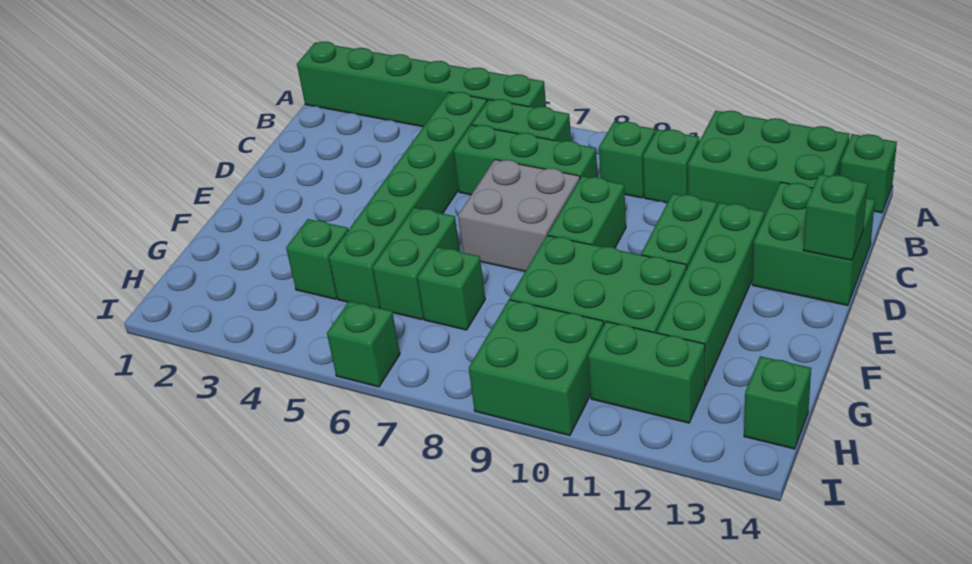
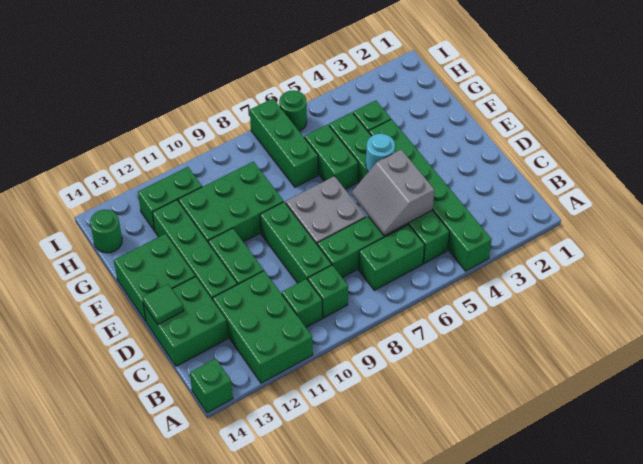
green 1x6 brick [297,41,546,127] -> green 1x6 brick turned to [369,119,492,271]
green 2x3 brick [688,111,849,217] -> green 2x3 brick turned to [213,271,313,383]
none -> grey 2x2 slope [352,150,434,236]
green 1x2 brick [548,176,626,248] -> green 1x3 brick [260,202,332,283]
green 1x1 brick [803,174,868,260] -> green 1x1 tile [142,284,184,324]
none -> cyan 1x1 round brick [366,134,395,172]
green 1x1 brick [417,247,485,330] -> green 1x3 brick [250,99,318,187]
green 2x2 brick [469,300,604,436] -> green 2x2 brick moved to [114,234,195,321]
green 1x1 brick [744,356,811,449] -> green 1x1 round brick [90,210,122,253]
green 1x1 brick [327,301,400,387] -> green 1x1 round brick [279,90,307,131]

